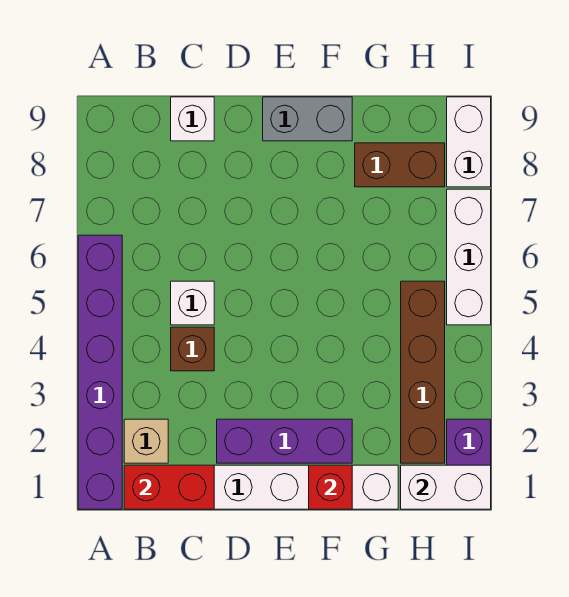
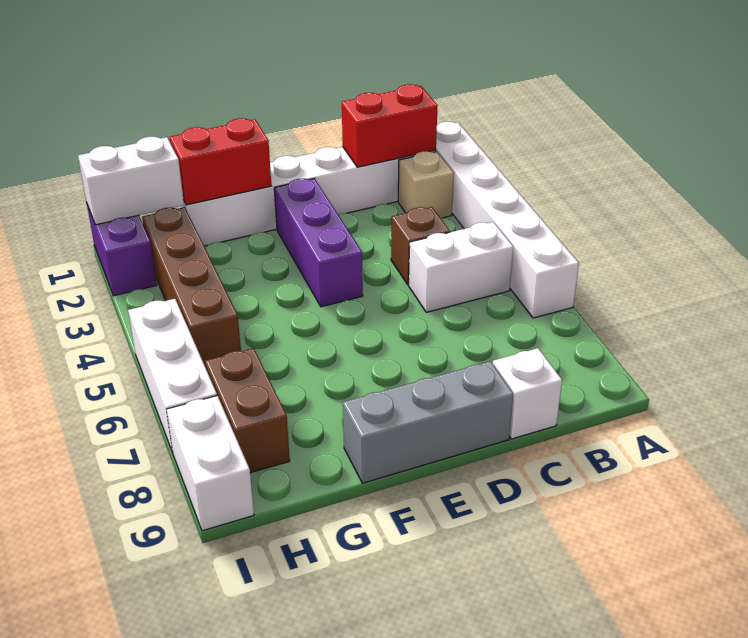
purple 1x6 brick [78,235,122,509] -> white 1x6 brick [436,122,579,318]
white 1x1 brick [171,281,214,325] -> white 1x2 brick [409,222,513,312]
purple 1x3 brick [217,419,352,463] -> purple 1x3 brick turned to [274,179,363,307]
grey 1x2 brick [263,97,352,141] -> grey 1x3 brick [343,361,513,483]
red 1x1 brick [309,465,352,509] -> red 1x2 brick [170,118,271,205]
brown 1x2 brick [355,143,445,187] -> brown 1x2 brick turned to [205,348,290,473]

